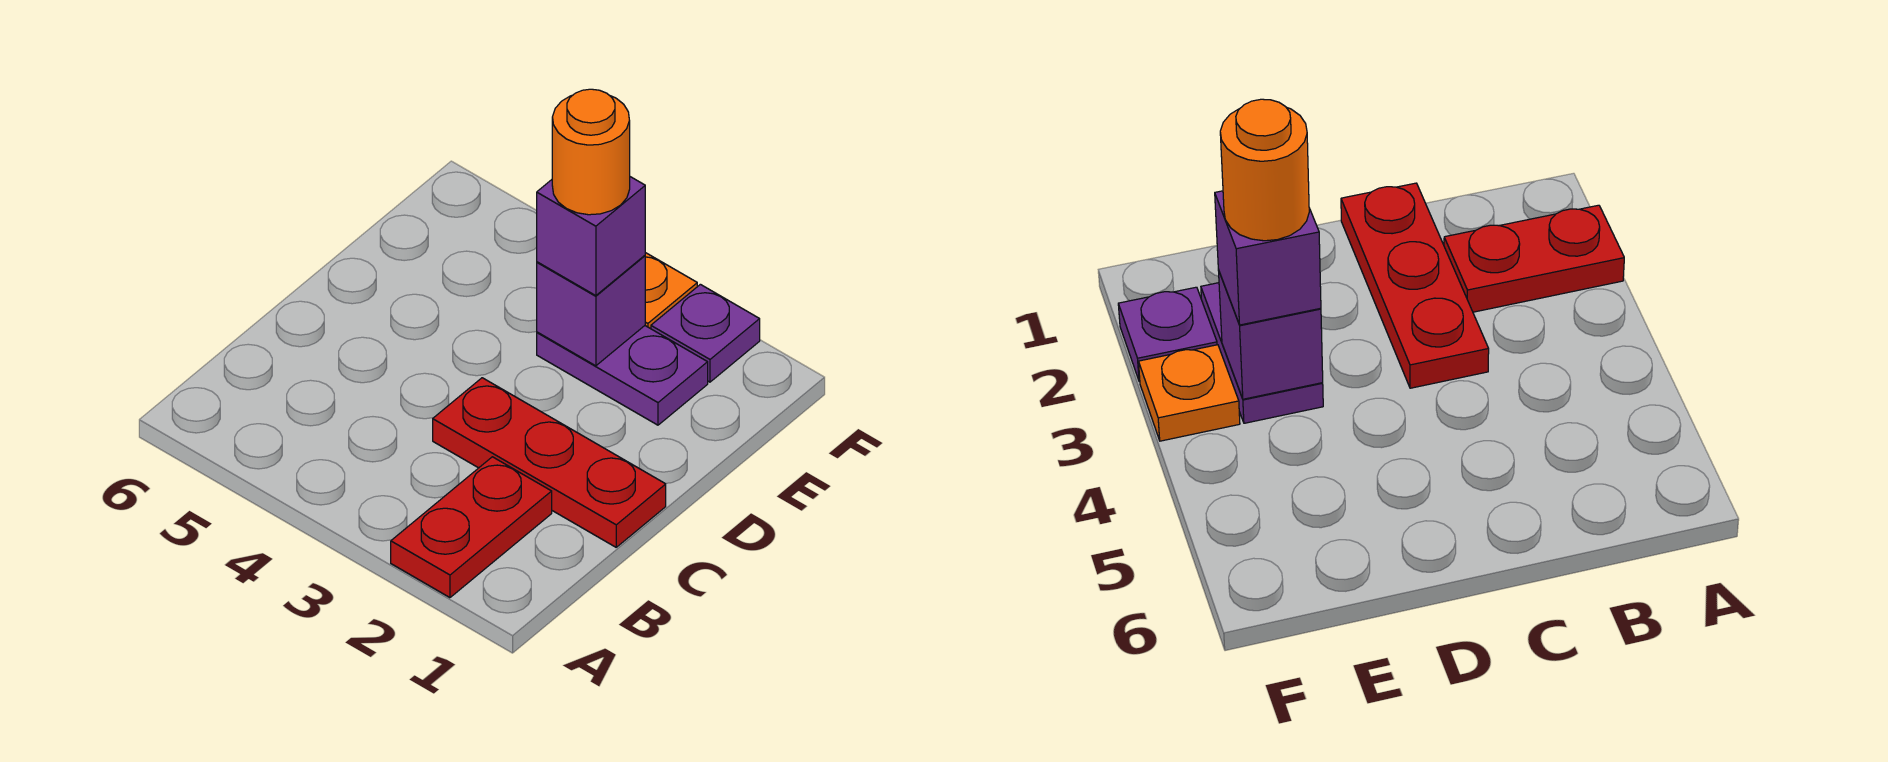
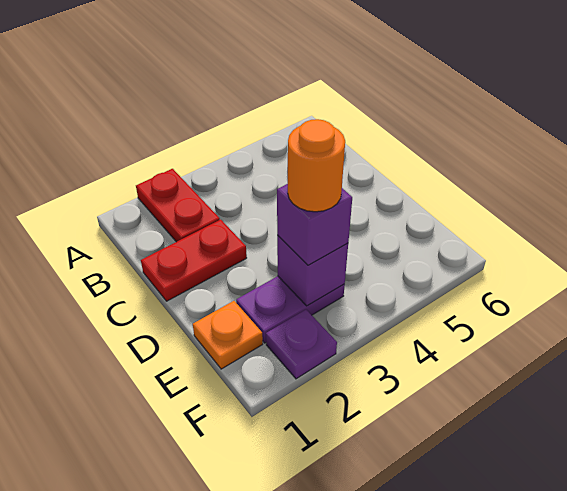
red 1x3 plate [433,378,666,547] -> red 1x2 plate [141,220,247,301]
orange 1x1 plate [645,253,697,329] -> orange 1x1 plate moved to [193,301,263,369]

